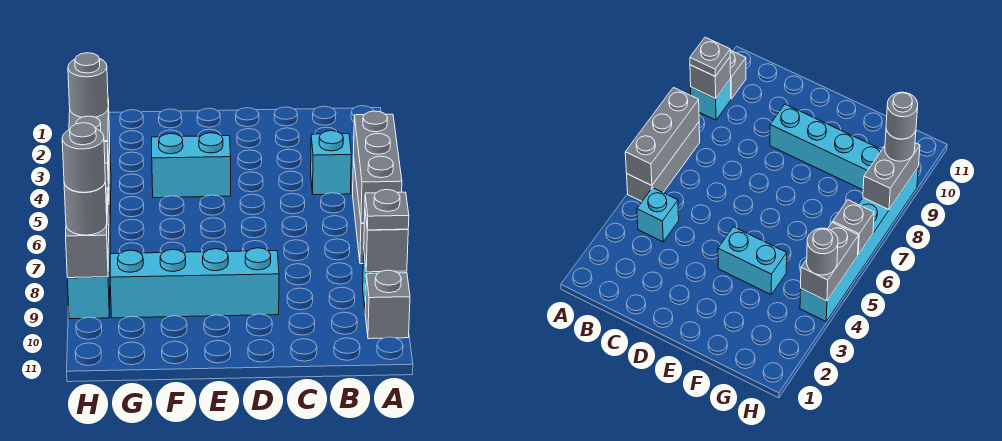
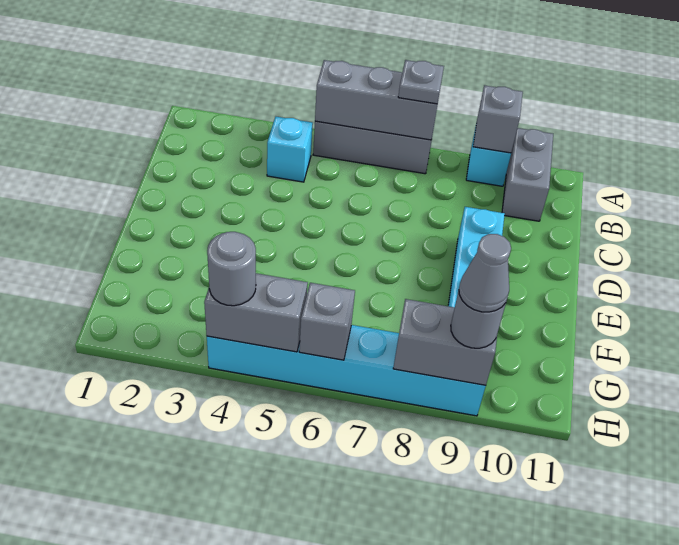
grey 1x1 plate [365,189,409,230] -> grey 1x1 plate moved to [398,60,444,104]
grey 1x1 brick [365,270,410,339] -> grey 1x2 brick [502,128,553,221]
cyan 1x2 brick [152,133,231,198] -> none
grey 1x1 round brick [62,123,105,192] -> grey 1x1 cone [459,234,511,312]

